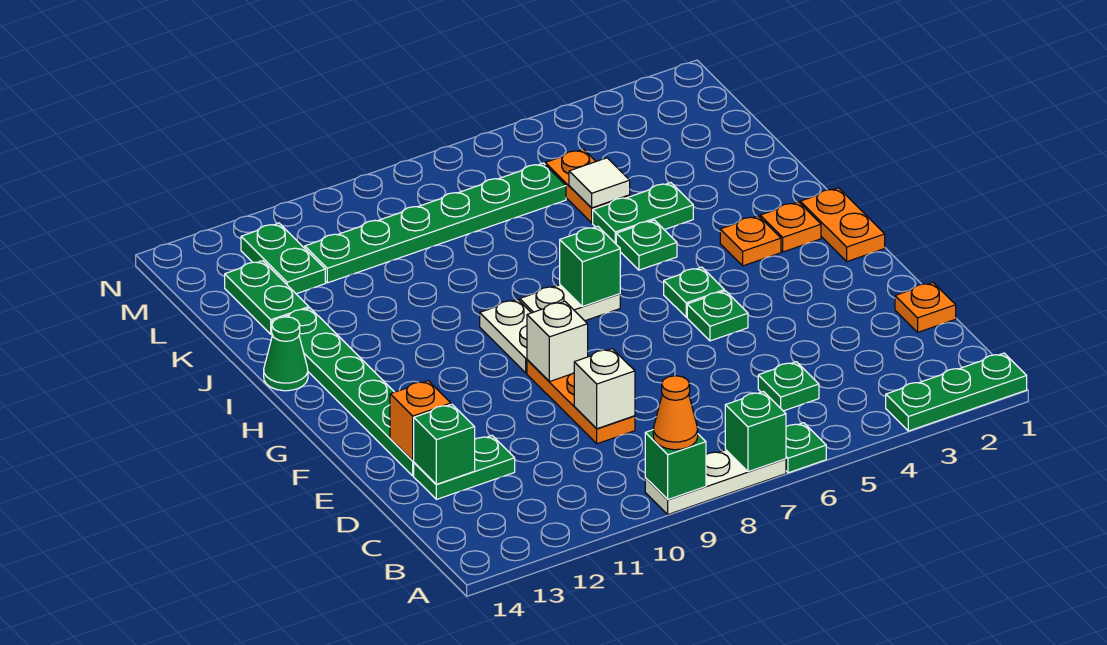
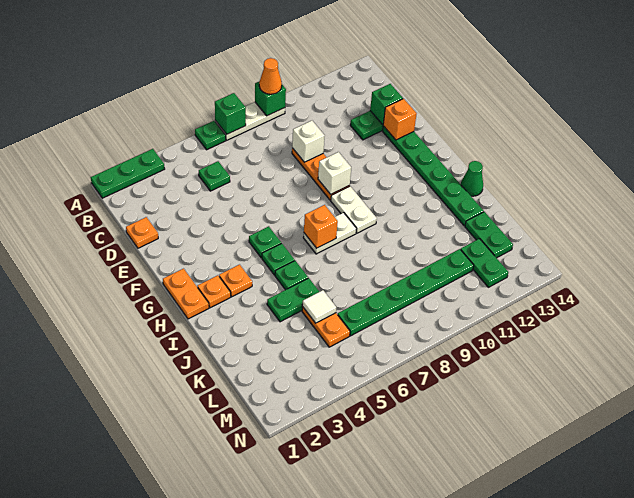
green 1x1 plate [687,291,748,341] -> green 1x1 plate moved to [262,243,295,275]
green 1x1 brick [560,226,620,306] -> orange 1x1 brick [304,205,338,248]

